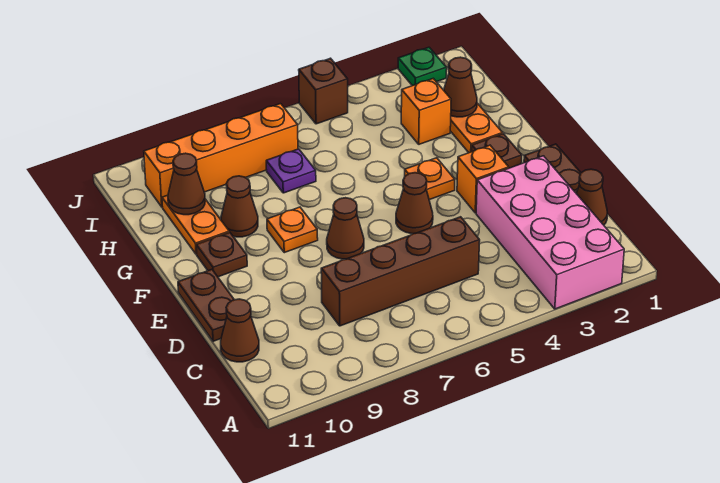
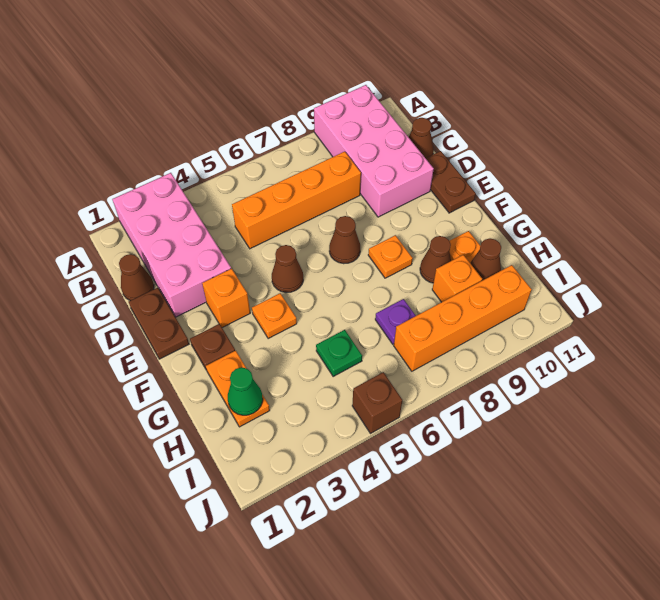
none -> pink 2x4 brick [314,85,434,217]
brown 1x4 brick [321,217,480,326] -> orange 1x4 brick [232,152,361,249]
brown 1x1 plate [196,232,247,277] -> none
brown 1x1 cone [444,57,477,117] -> green 1x1 cone [228,367,263,415]
orange 1x1 brick [401,78,451,144] -> orange 1x1 brick moved to [432,255,482,302]
green 1x1 plate [398,47,447,86] -> green 1x1 plate moved to [316,330,362,376]

